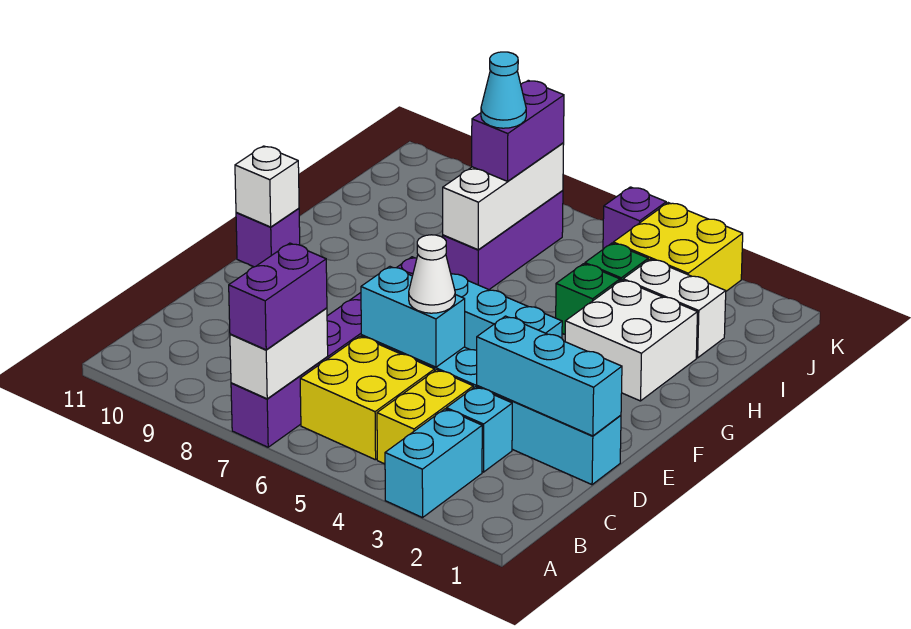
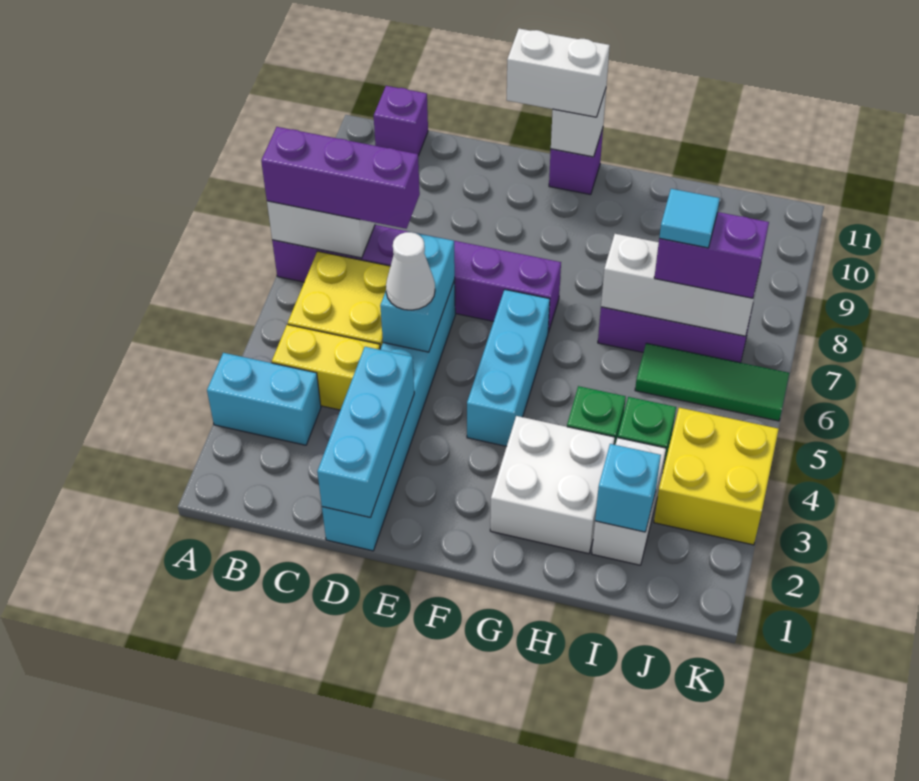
purple 1x2 brick [229,243,327,350] -> purple 1x3 brick [261,127,420,229]
cyan 1x1 brick [446,387,512,472] -> cyan 1x1 brick moved to [595,444,661,532]
none -> white 1x2 brick [507,29,610,117]
none -> green 1x3 tile [635,343,789,421]
cyan 1x1 cone [481,52,526,128] -> cyan 1x1 tile [659,189,720,248]
purple 1x1 brick [603,187,666,249] -> purple 1x1 brick moved to [374,86,428,156]

